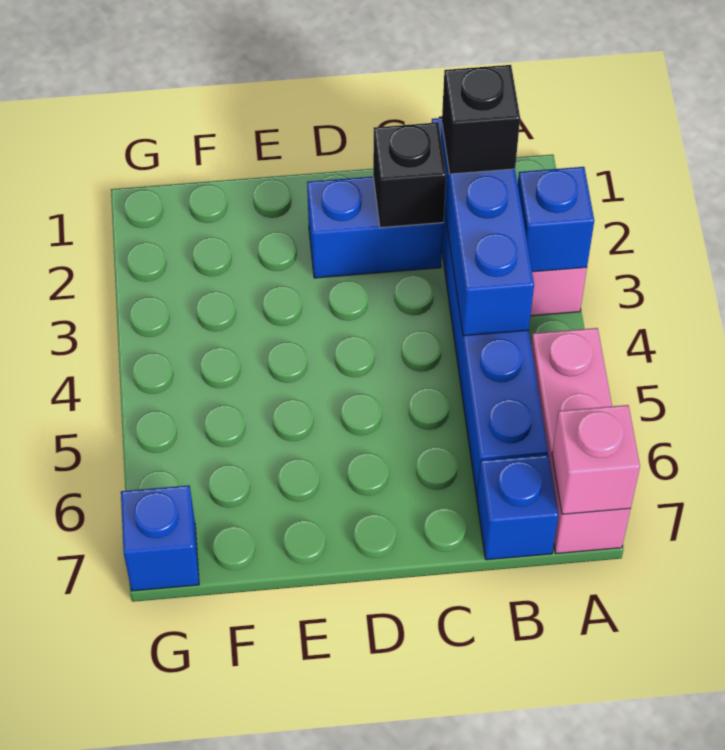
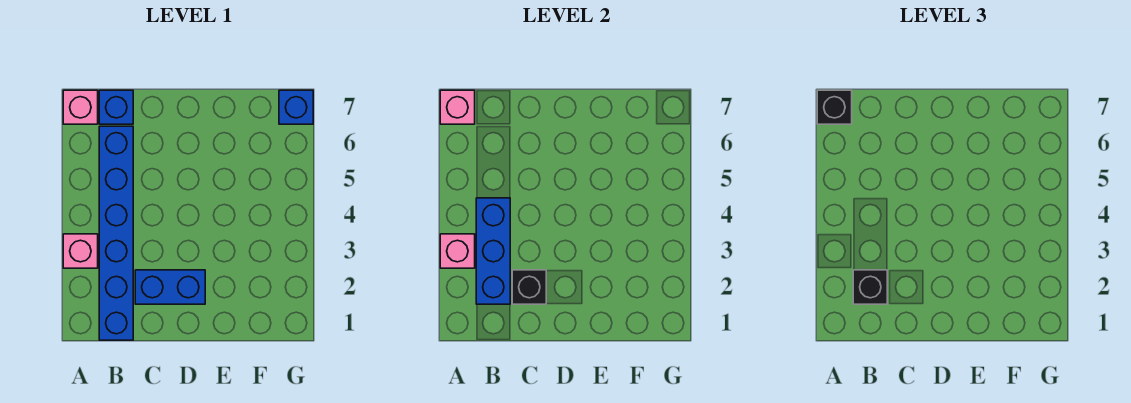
blue 1x1 brick [518,167,594,272] -> pink 1x1 brick [440,234,475,268]
pink 1x3 brick [531,328,631,554] -> pink 1x1 brick [63,90,98,124]
none -> black 1x1 brick [817,90,852,124]

